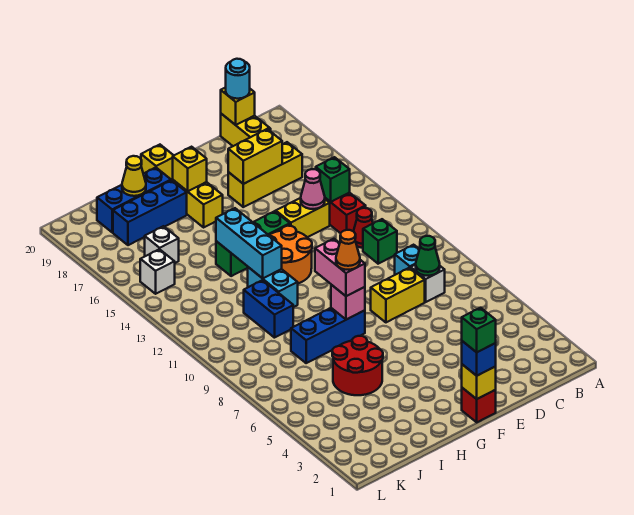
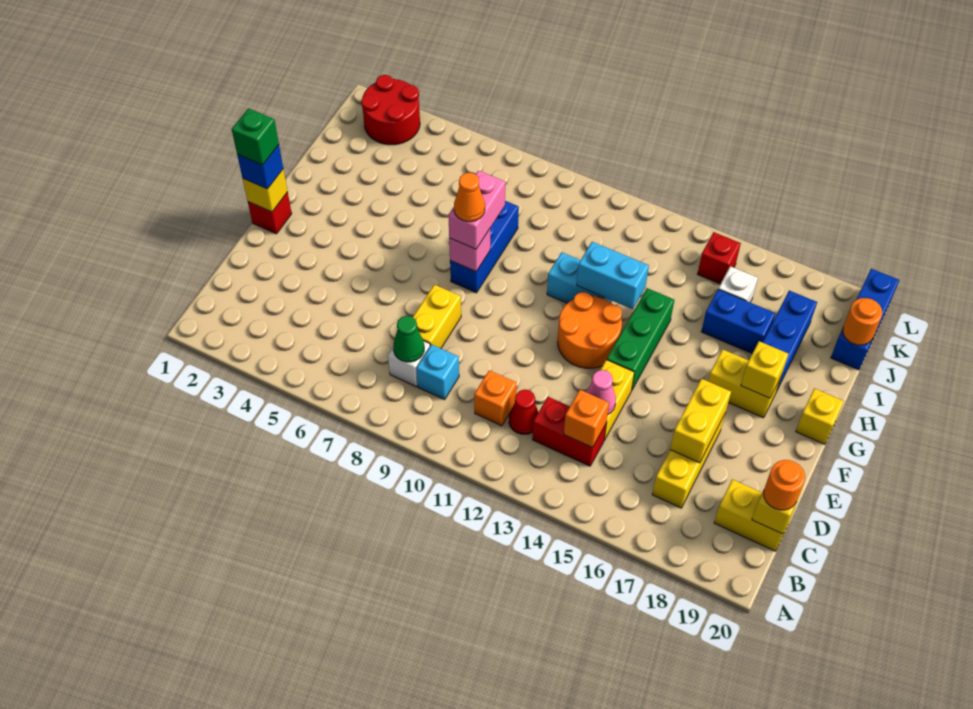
green 1x1 brick [363,219,397,264] -> orange 1x1 brick [474,370,517,426]
green 1x1 brick [316,157,350,202] -> orange 1x1 brick [564,390,609,447]
cyan 1x1 round brick [226,59,250,99] -> orange 1x1 round brick [764,460,805,510]
pink 1x2 brick [315,239,365,296] -> pink 1x2 brick turned to [448,171,505,249]
red 2x2 round brick [332,336,383,395] -> red 2x2 round brick moved to [361,75,420,145]
cyan 1x3 brick [216,208,282,278] -> cyan 1x2 brick [577,242,649,309]
blue 1x3 brick [97,167,171,232] -> blue 1x3 brick moved to [831,269,899,370]
blue 1x2 brick [244,280,293,338] -> blue 1x2 brick moved to [701,289,776,353]
yellow 1x1 cone [122,156,146,196] -> none
none -> orange 1x1 round brick [843,298,882,345]
white 1x1 brick [140,249,175,294] -> red 1x1 brick [698,232,741,284]

